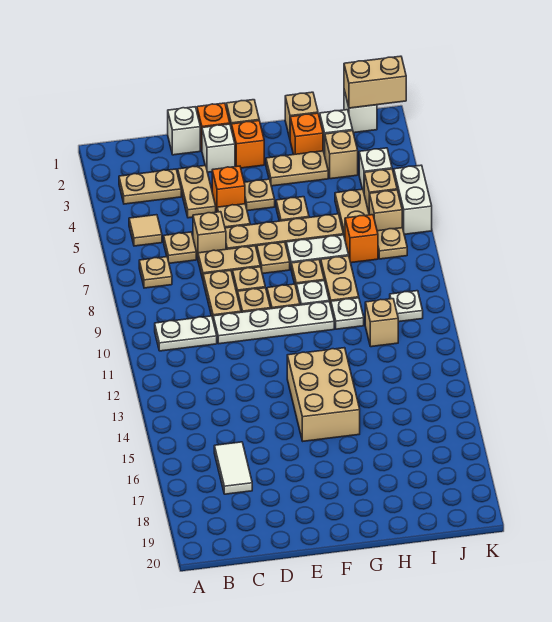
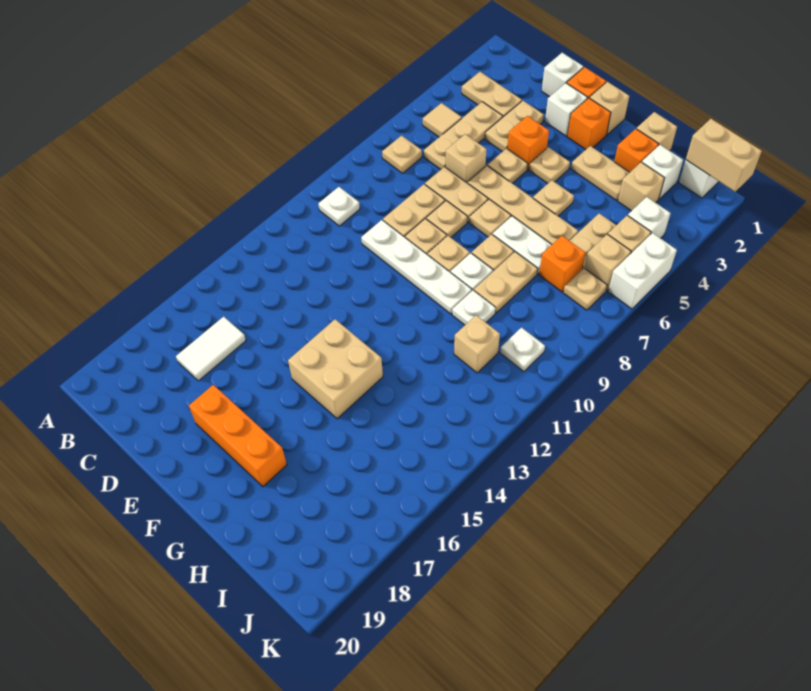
white 1x2 plate [155,316,217,351] -> white 1x1 plate [318,187,360,226]
tan 1x1 plate [164,232,196,263] -> tan 1x3 plate [424,102,503,170]
none -> orange 1x3 brick [189,385,287,487]
tan 2x3 brick [287,348,360,441] -> tan 2x2 brick [288,319,383,419]

